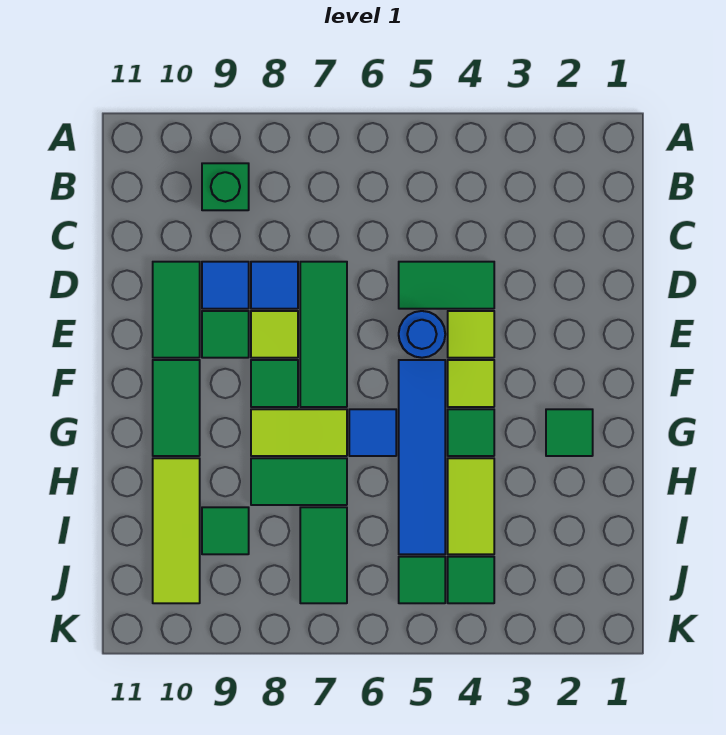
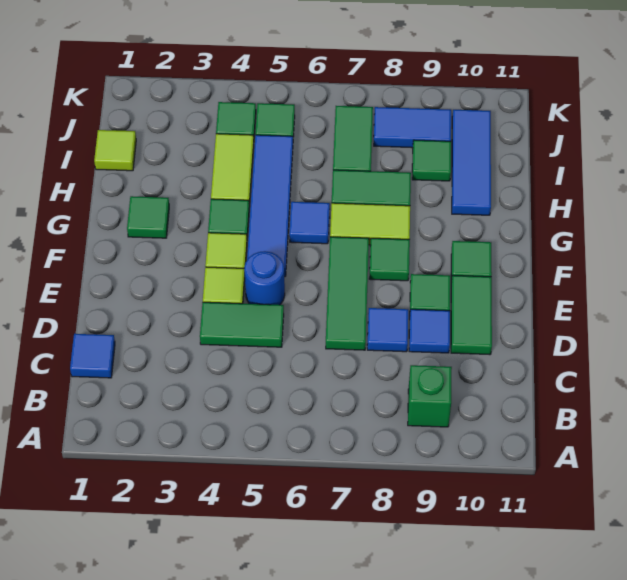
none -> blue 1x1 tile [70,334,115,378]
lime 1x1 tile [251,311,298,358] -> lime 1x1 tile moved to [94,130,136,171]
green 1x2 tile [153,360,200,456] -> green 1x1 tile [451,241,492,282]
lime 1x3 tile [153,458,200,603] -> blue 1x3 tile [452,110,491,215]
none -> blue 1x2 tile [374,107,451,148]

